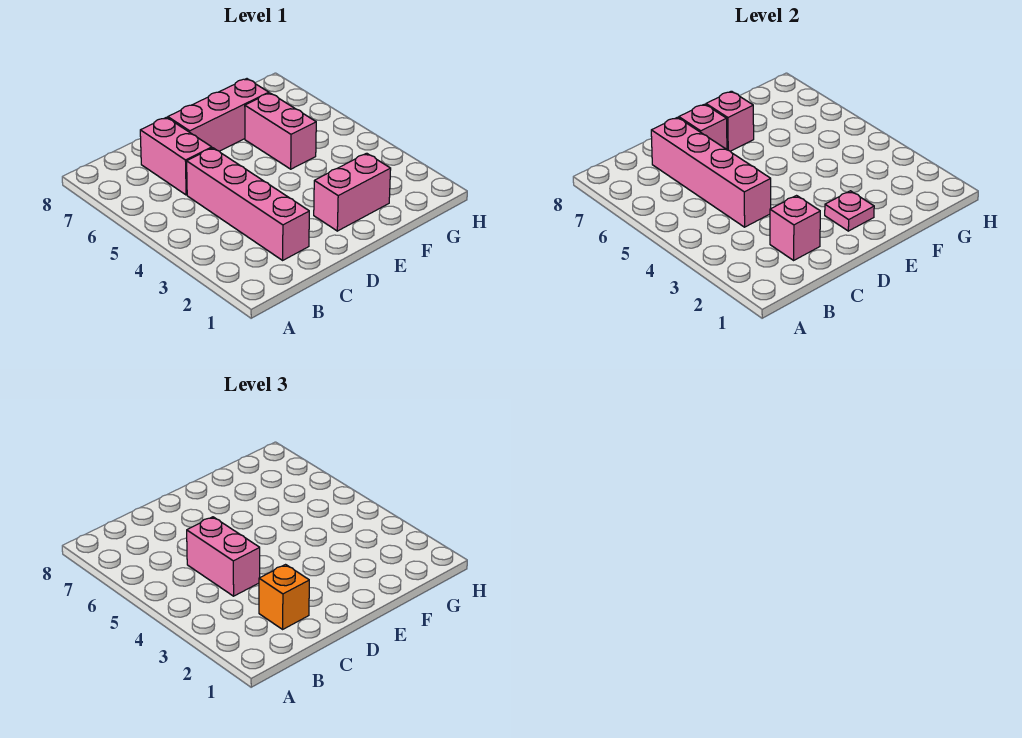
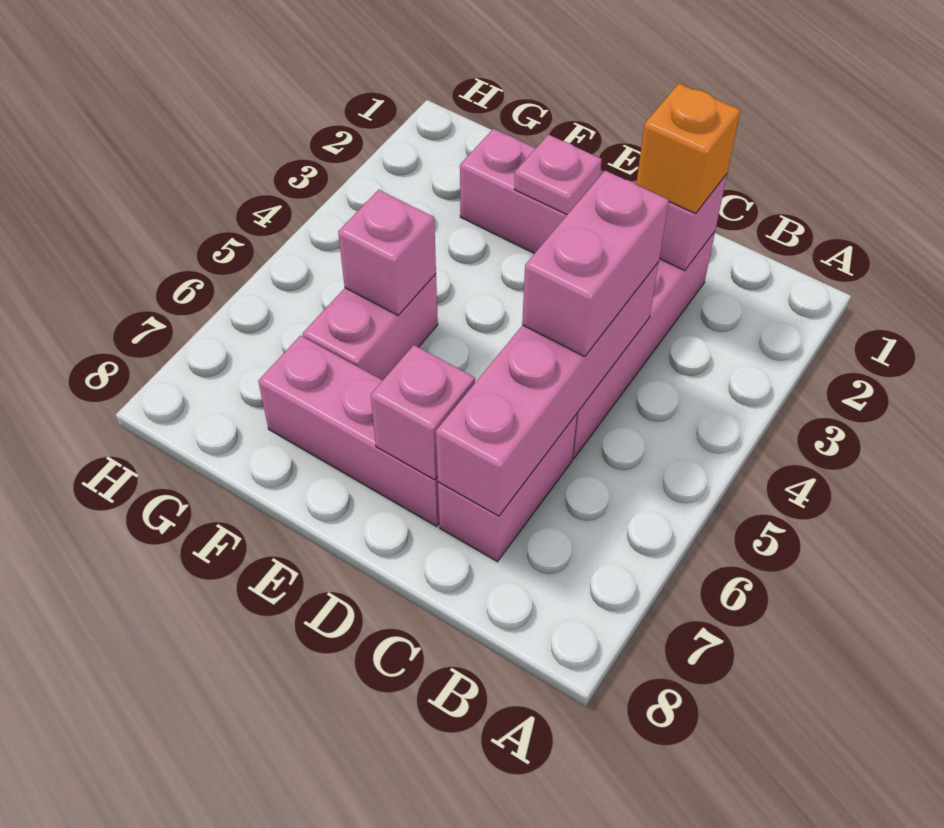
pink 1x1 brick [706,91,754,151] -> pink 1x1 brick moved to [338,190,436,315]

